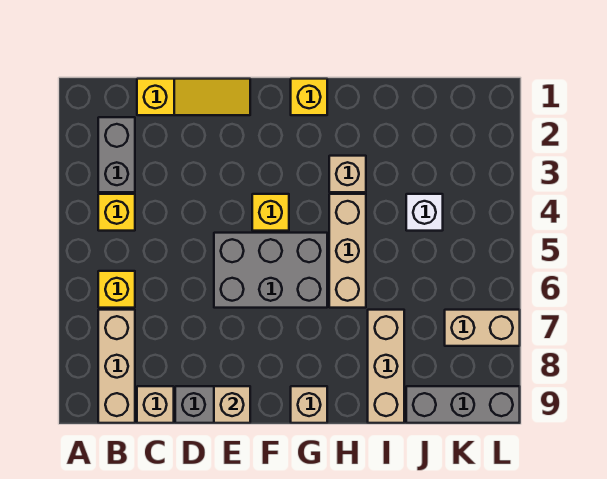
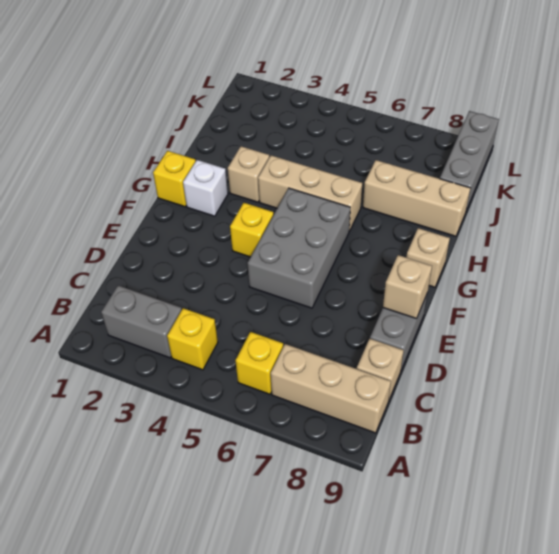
yellow 1x3 slope [137,79,250,115] -> none
white 1x1 brick [406,194,443,231] -> white 1x1 brick moved to [183,160,228,216]
tan 1x2 brick [445,310,520,346] -> none

